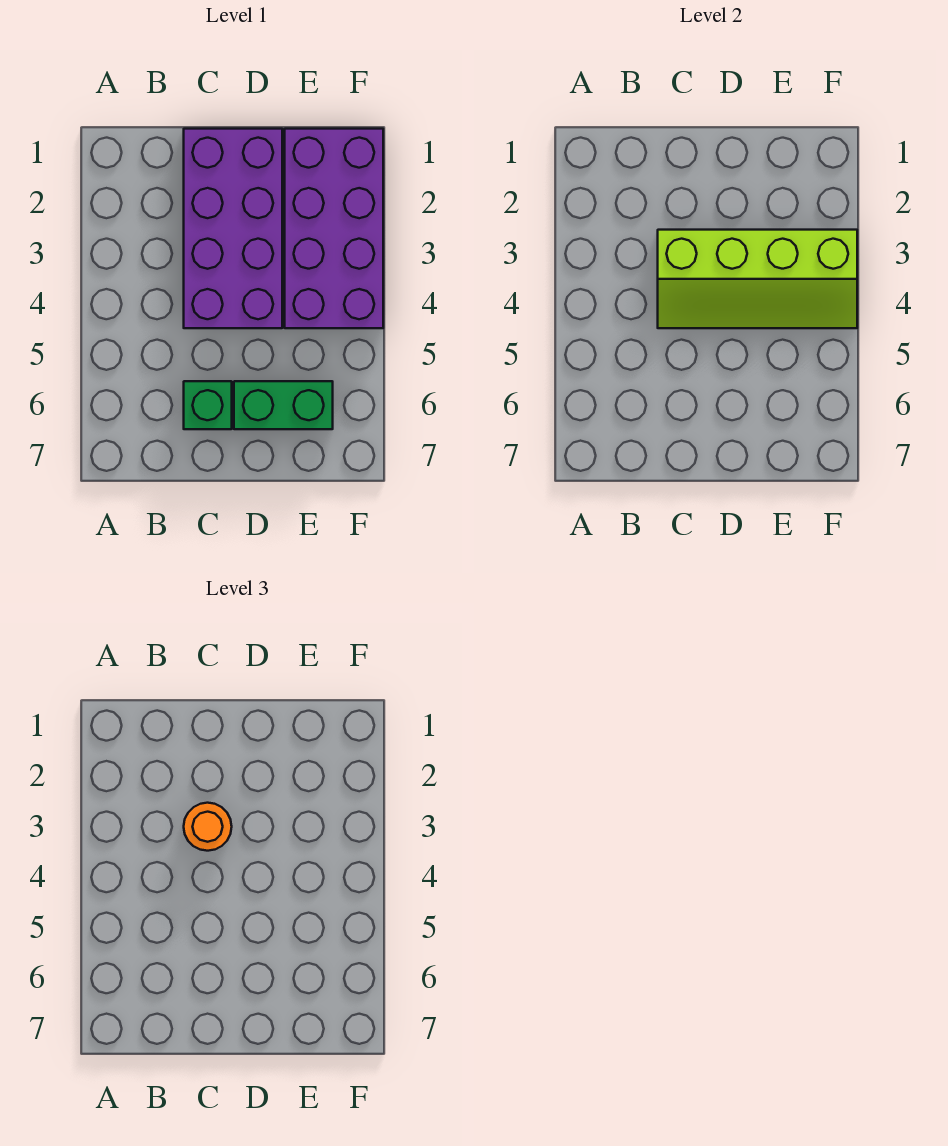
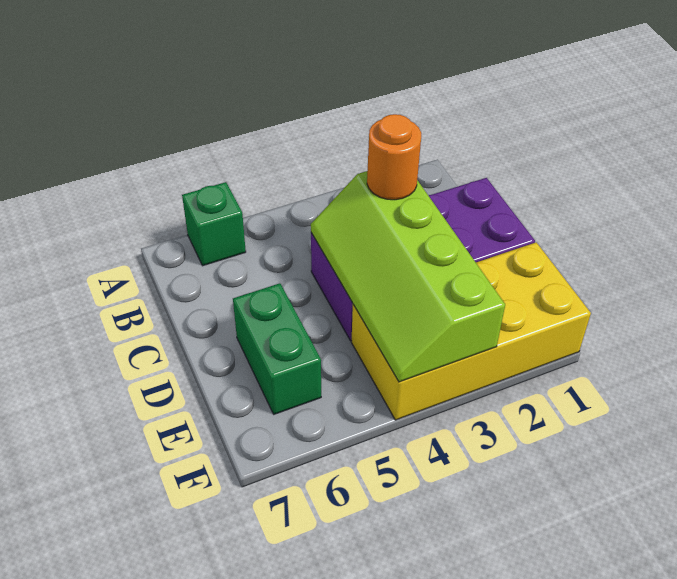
green 1x1 brick [184,381,232,429] -> green 1x1 brick moved to [182,182,246,266]
purple 2x4 brick [285,129,383,328] -> yellow 2x4 brick [352,242,591,420]

